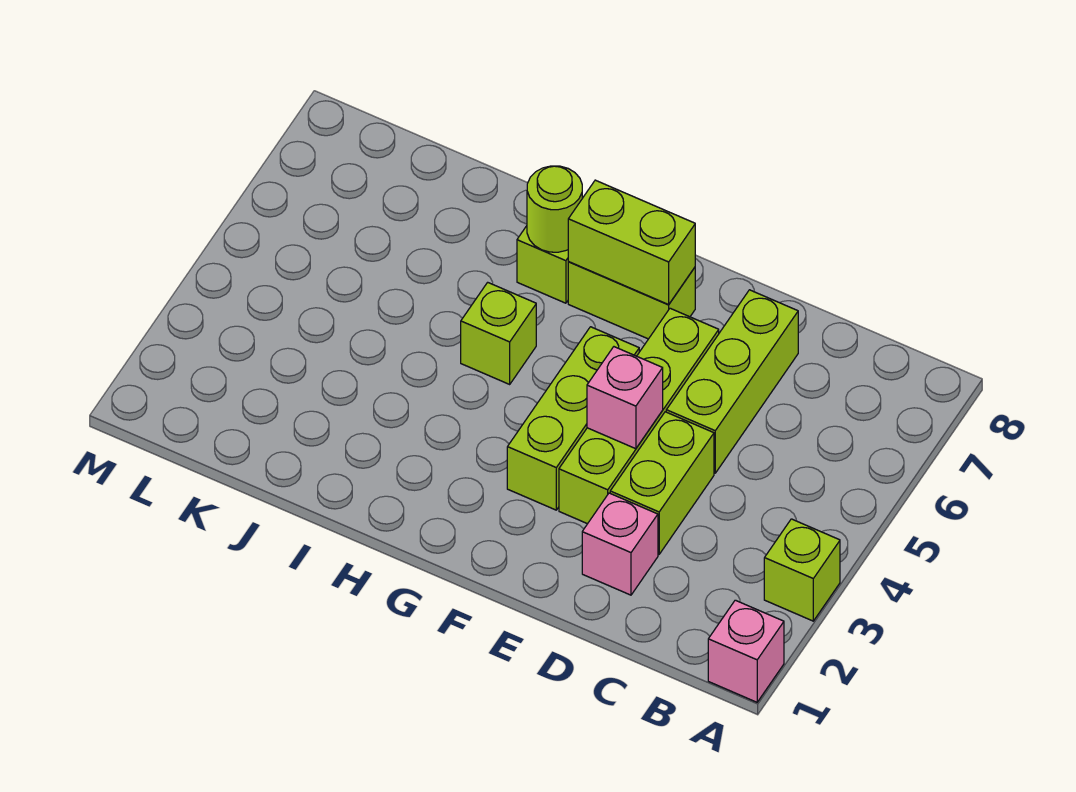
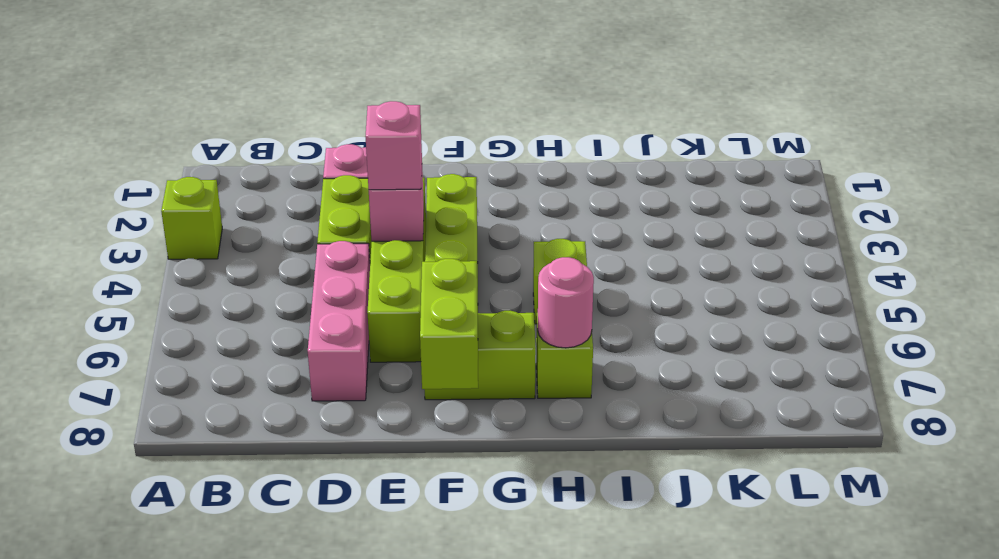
pink 1x1 brick [708,600,784,702] -> pink 1x1 brick moved to [365,101,422,190]
lime 1x3 brick [666,290,798,473] -> pink 1x3 brick [308,241,370,401]
lime 1x2 brick [568,180,695,305] -> lime 1x2 brick turned to [420,259,478,389]
lime 1x1 round brick [527,166,582,252] -> pink 1x1 round brick [538,257,594,348]

